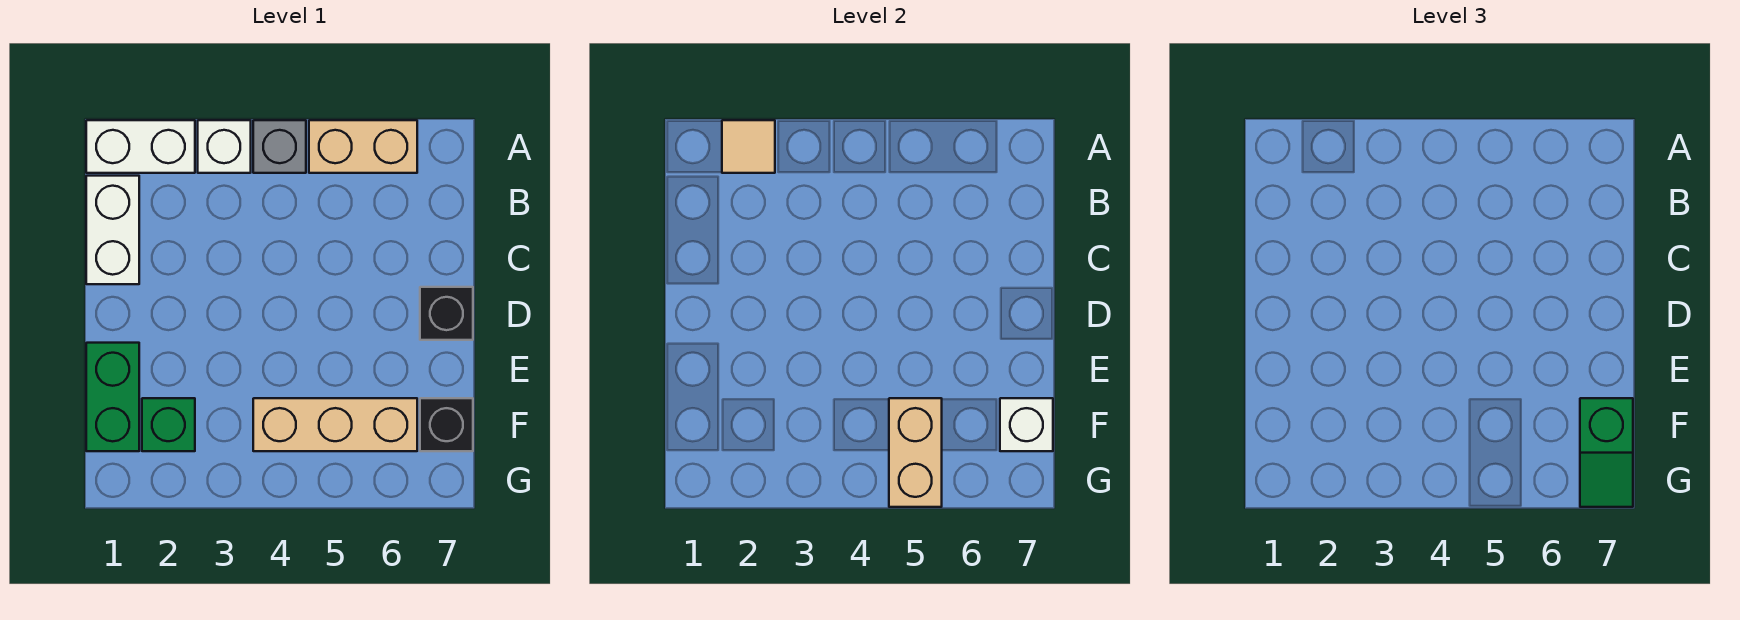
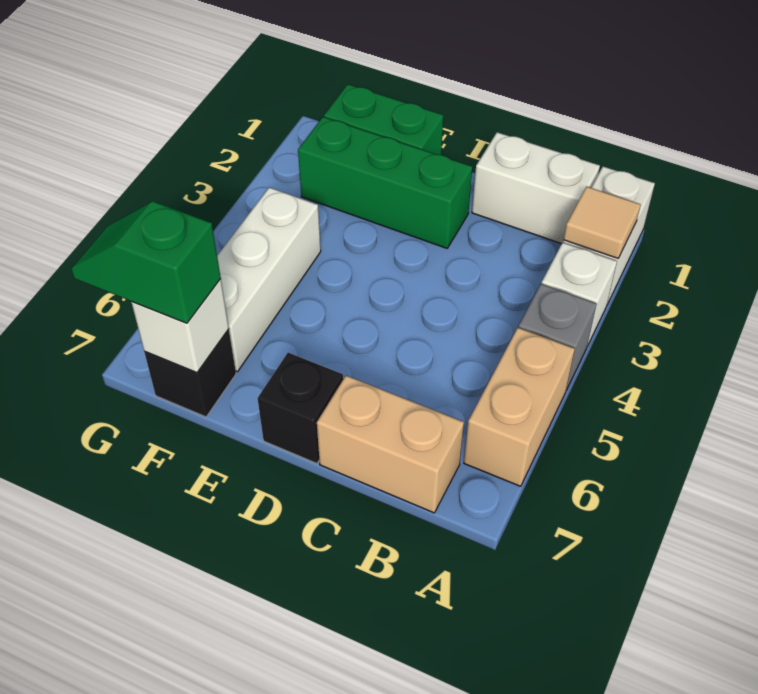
green 1x1 brick [142,398,195,451] -> green 1x3 brick [298,117,472,248]
tan 1x3 brick [253,398,417,451] -> white 1x3 brick [217,187,321,372]
tan 1x2 brick [889,398,942,507] -> tan 1x2 brick moved to [317,376,464,513]

